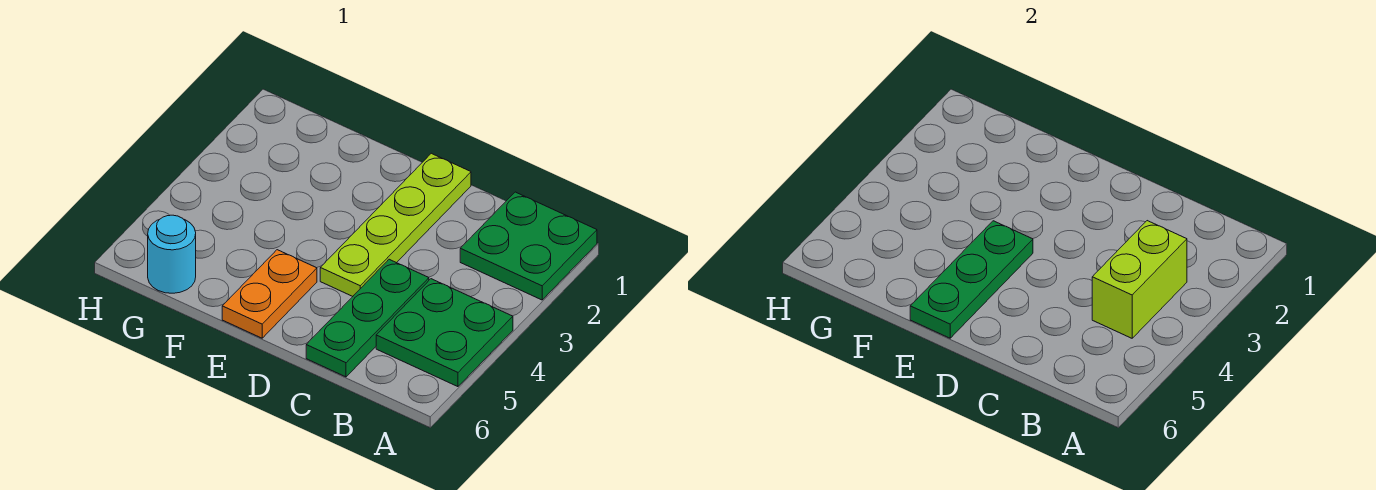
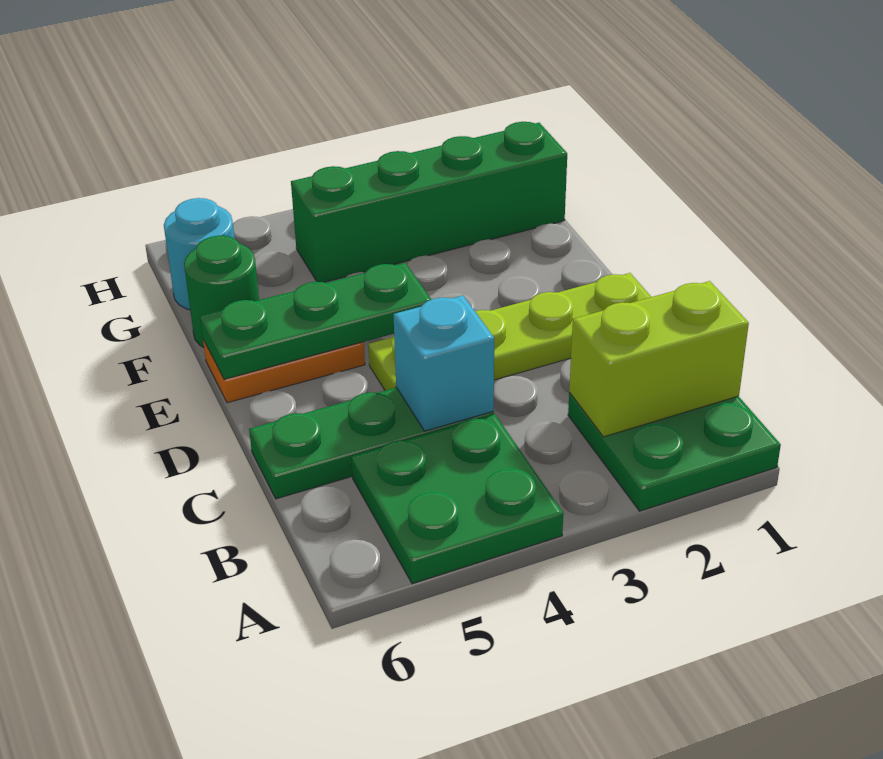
lime 1x2 brick [1092,221,1187,338] -> lime 1x2 brick moved to [569,281,749,437]
none -> cyan 1x1 brick [393,296,494,431]
none -> green 1x1 round brick [184,236,259,347]
none -> green 1x4 brick [291,122,567,282]

